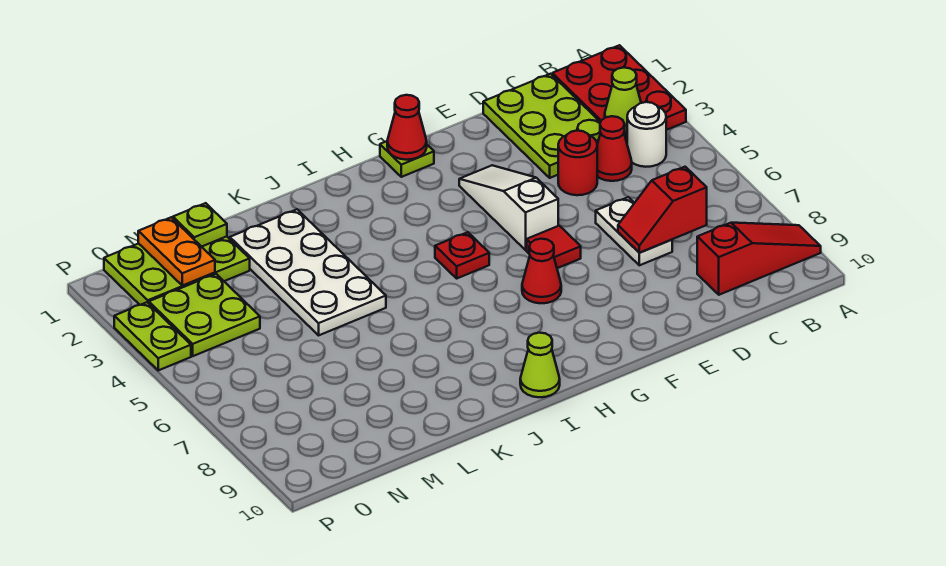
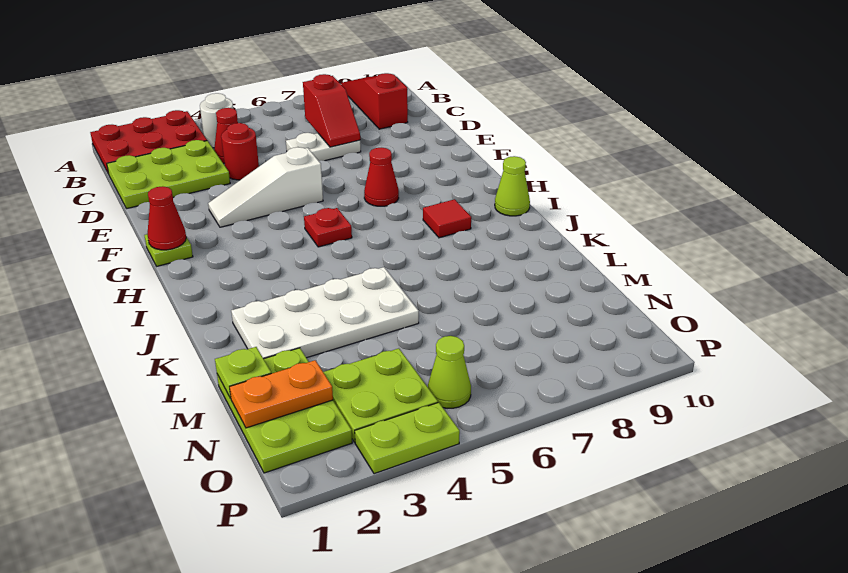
lime 1x1 cone [605,68,641,132] -> lime 1x1 cone moved to [428,336,471,408]
red 1x1 tile [527,226,581,268] -> red 1x1 tile moved to [423,199,471,238]

